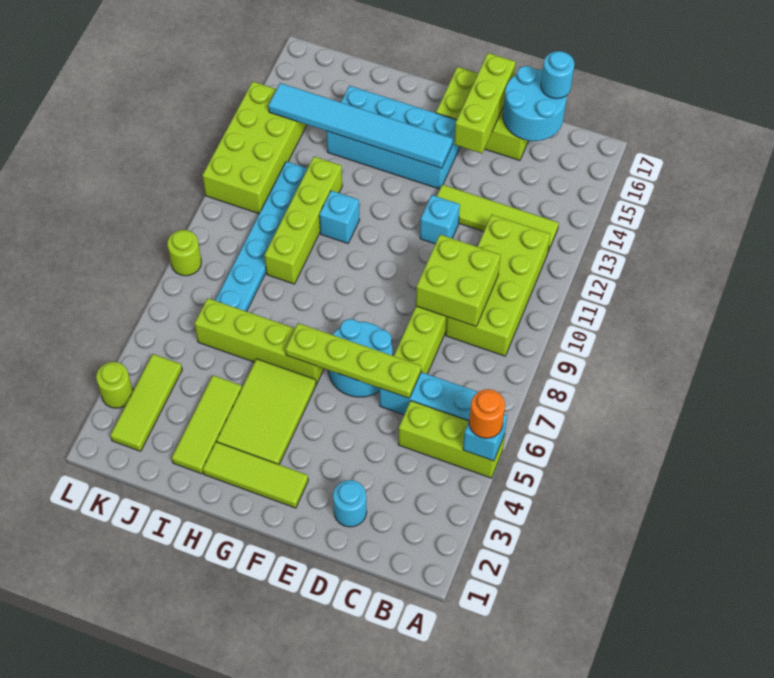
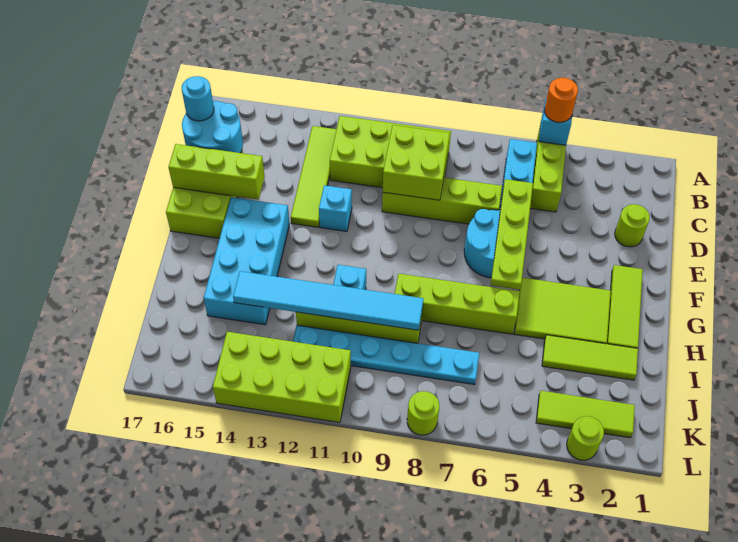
cyan 1x1 round brick [333,480,367,527] -> lime 1x1 round brick [615,204,650,247]
cyan 1x6 tile [268,83,453,168] -> cyan 1x6 tile turned to [233,271,423,330]
lime 1x4 brick [194,298,324,384] -> lime 1x4 brick turned to [395,274,520,334]

